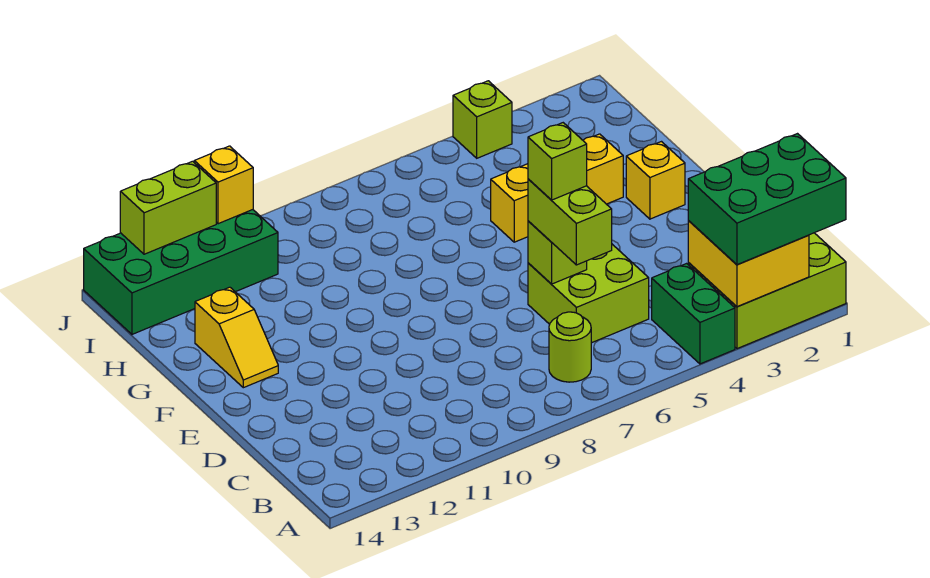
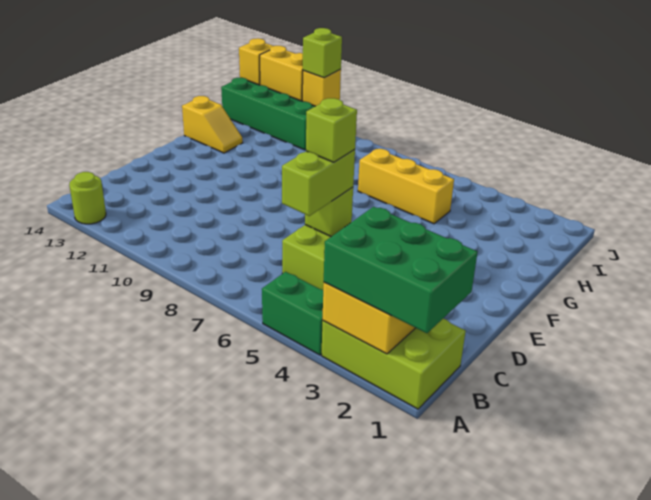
green 1x2 brick [652,264,735,364] -> green 1x2 brick turned to [262,272,323,355]
lime 1x1 round brick [549,312,591,382] -> lime 1x1 round brick moved to [69,172,106,224]
yellow 1x1 brick [626,142,685,219] -> yellow 1x1 brick moved to [239,38,273,85]
yellow 1x2 slope [195,287,278,388] -> yellow 1x2 slope turned to [182,96,243,153]
yellow 1x3 brick [491,134,623,242] -> yellow 1x3 brick moved to [358,149,454,224]
lime 1x1 brick [453,81,512,158] -> lime 1x1 brick moved to [303,28,342,78]
lime 1x2 brick [120,161,216,254] -> yellow 1x2 brick [260,46,303,101]

